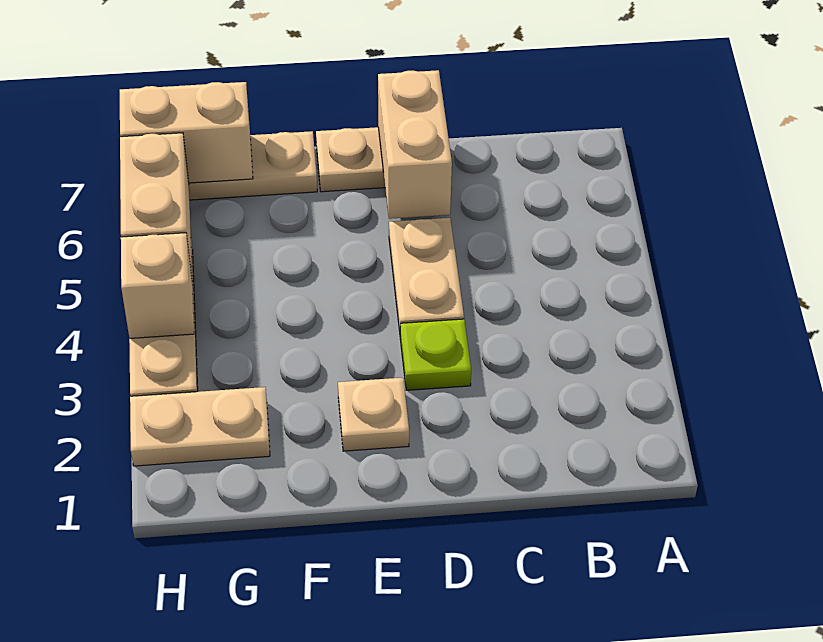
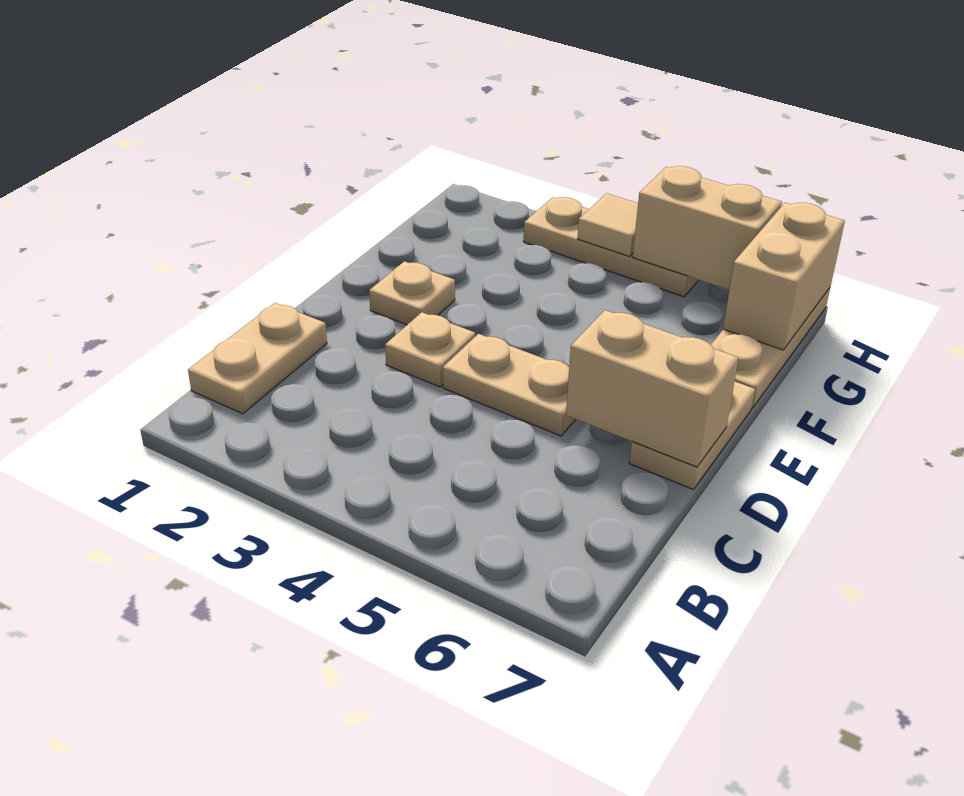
lime 1x1 plate [400,319,471,390] -> tan 1x1 plate [385,312,475,387]
tan 1x2 plate [130,387,270,466] -> tan 1x2 plate moved to [188,303,327,414]
tan 1x1 brick [121,233,194,338] -> tan 1x1 tile [578,193,638,257]

